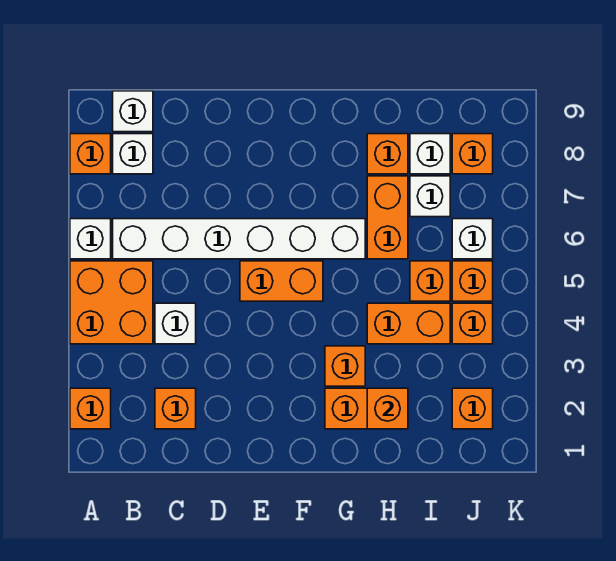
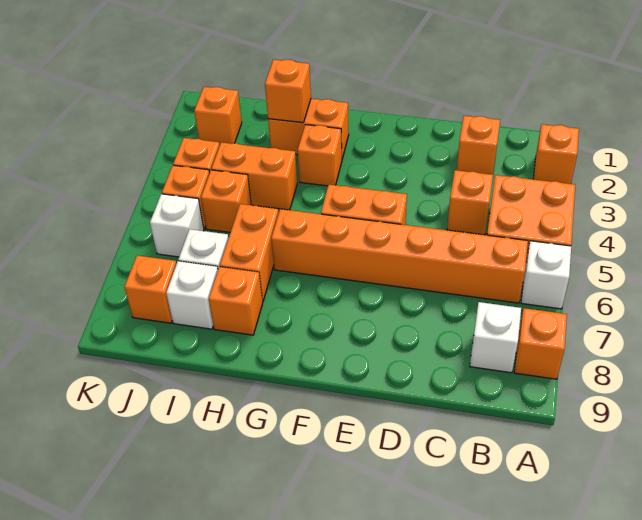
white 1x6 brick [113,219,365,259] -> orange 1x6 brick [271,209,528,303]
white 1x1 brick [113,91,153,132] -> none
white 1x1 brick [155,303,196,344] -> orange 1x1 brick [447,170,493,235]

